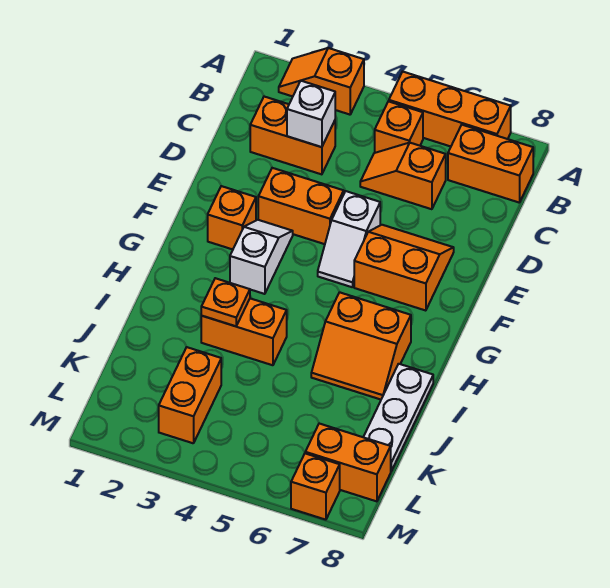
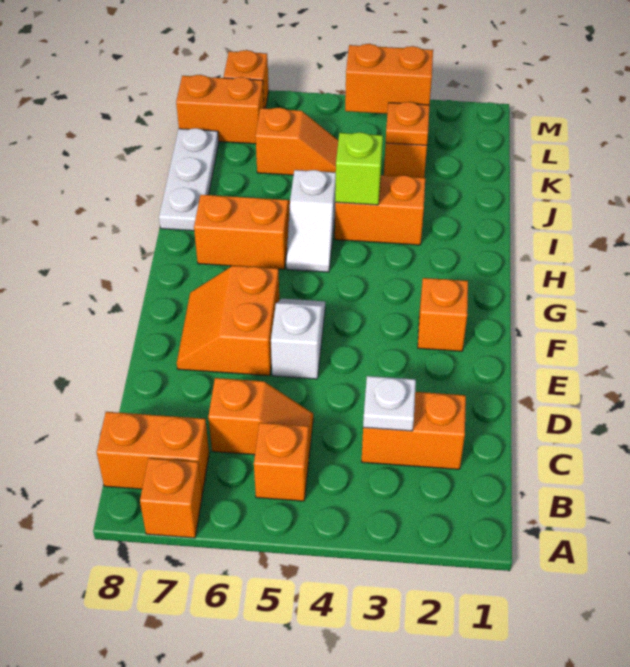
orange 1x2 slope [279,48,364,115] -> orange 1x2 slope moved to [256,107,338,175]
orange 1x3 brick [389,72,511,146] -> orange 1x1 brick [140,458,202,538]
white 1x1 brick [287,81,335,147] -> white 1x1 plate [363,376,416,431]
orange 1x2 brick [258,168,344,244] -> orange 1x2 brick moved to [345,44,433,114]
orange 2x2 slope [354,225,454,311] -> orange 2x2 slope turned to [177,266,279,376]
white 1x2 slope [230,220,293,294] -> white 1x2 slope moved to [286,170,336,272]
orange 1x1 plate [201,278,250,326] -> orange 1x1 plate moved to [386,102,430,145]
none -> lime 1x1 brick [335,132,383,205]

